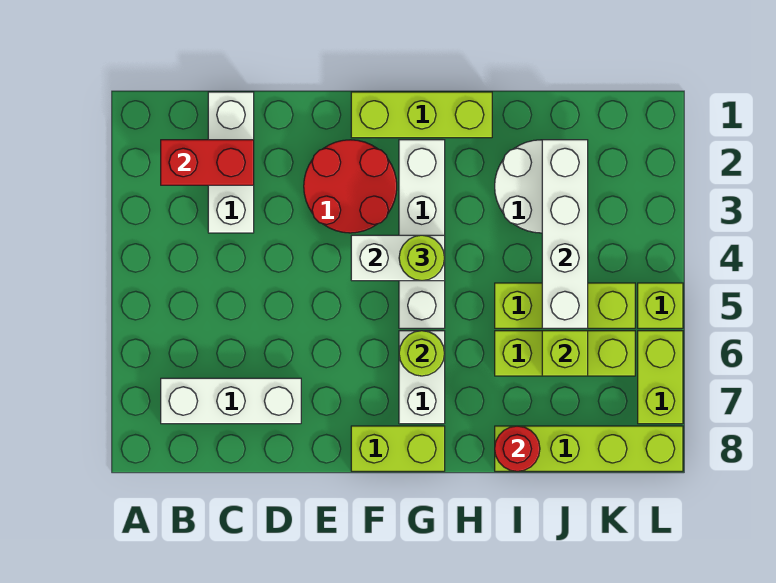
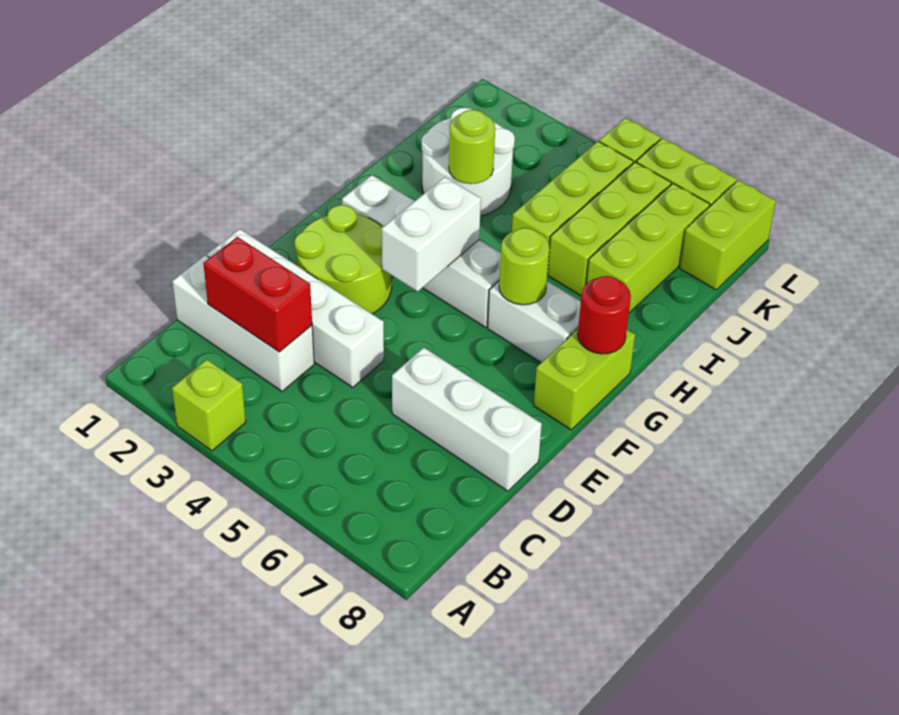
red 1x2 brick [161,140,254,185] -> red 1x2 brick turned to [203,237,312,352]
white 1x3 brick [161,378,301,424] -> white 1x3 brick turned to [392,347,542,491]
red 2x2 round brick [304,140,397,233] -> lime 2x2 round brick [295,205,392,314]
lime 1x3 brick [351,92,492,138] -> lime 1x3 brick moved to [587,183,710,313]
lime 1x1 round brick [399,235,445,281] -> lime 1x1 round brick moved to [449,110,495,184]
lime 1x4 brick [495,426,683,471] -> lime 1x2 brick [680,180,776,290]
red 1x1 round brick [495,426,540,471] -> red 1x1 round brick moved to [578,276,631,354]
white 1x4 brick [542,140,588,328] -> white 1x4 brick moved to [207,229,384,387]
lime 1x1 brick [542,331,588,376] -> lime 1x1 brick moved to [172,360,246,451]

